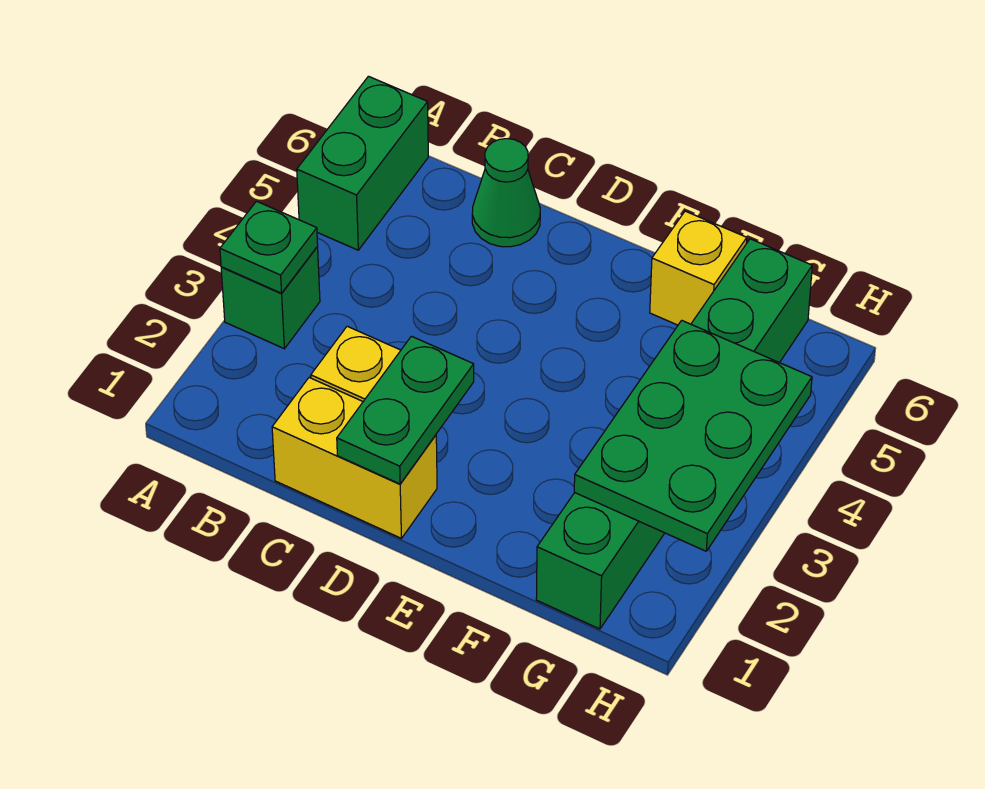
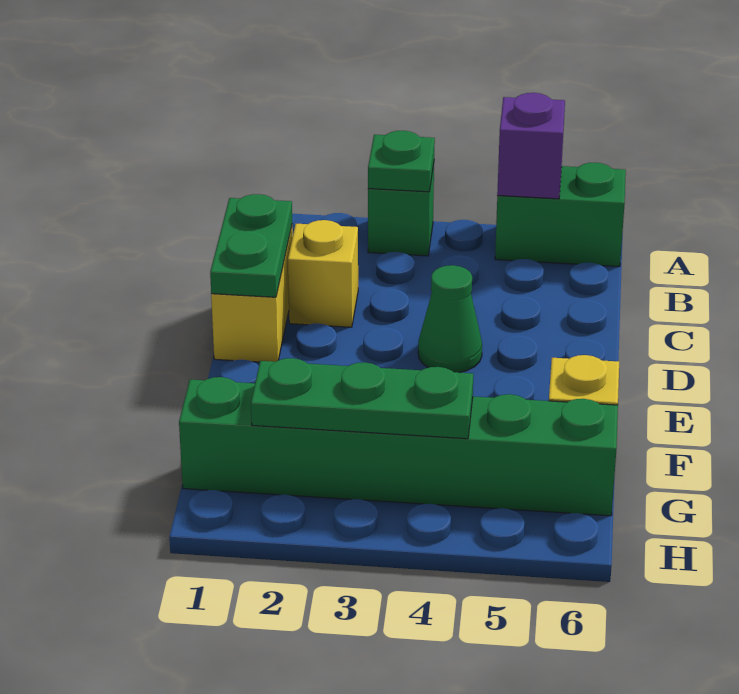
none -> purple 1x1 brick [497,93,565,199]
green 1x1 cone [472,139,540,247] -> green 1x1 cone moved to [418,265,482,373]
green 1x2 plate [337,336,474,484] -> green 1x2 plate turned to [210,194,292,297]
green 2x3 plate [574,320,812,551] -> green 1x3 plate [251,358,473,439]

